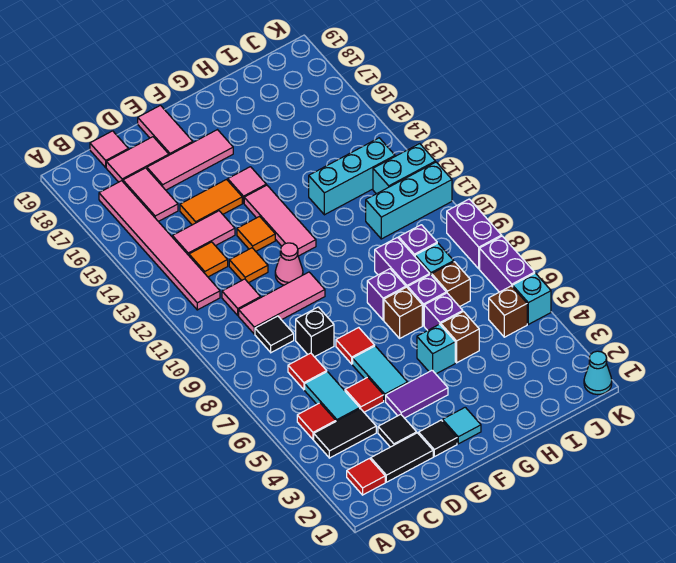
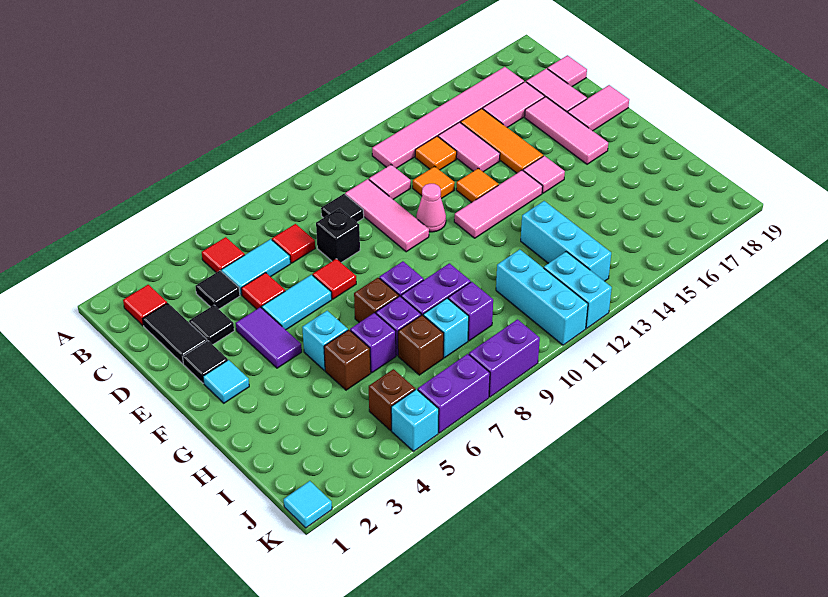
black 1x2 tile [314,409,376,458] -> black 1x1 tile [195,271,240,309]
orange 1x2 tile [180,180,242,225] -> orange 1x3 tile [461,109,543,173]
cyan 1x1 cone [584,351,612,395] -> cyan 1x1 tile [284,481,332,528]

